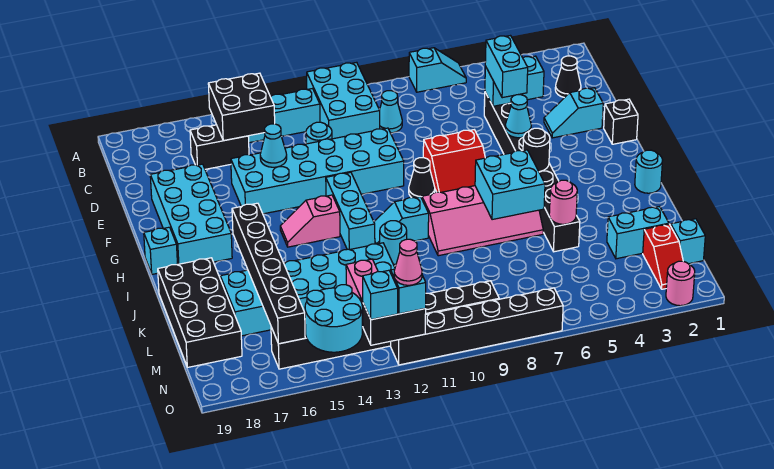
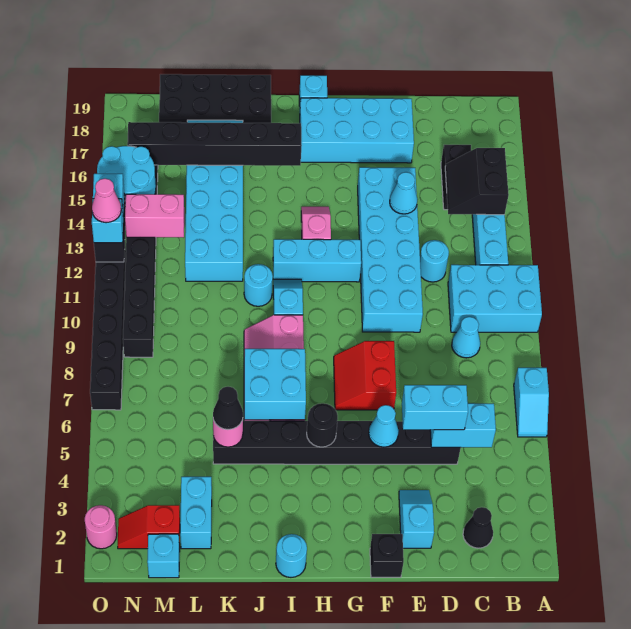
black 2x2 brick [208,73,275,141] -> black 2x2 slope [445,148,509,215]
cyan 1x2 brick [485,56,544,106] -> cyan 1x2 brick turned to [430,403,496,447]
black 1x1 cone [409,158,435,198] -> black 1x1 cone moved to [213,387,243,430]

